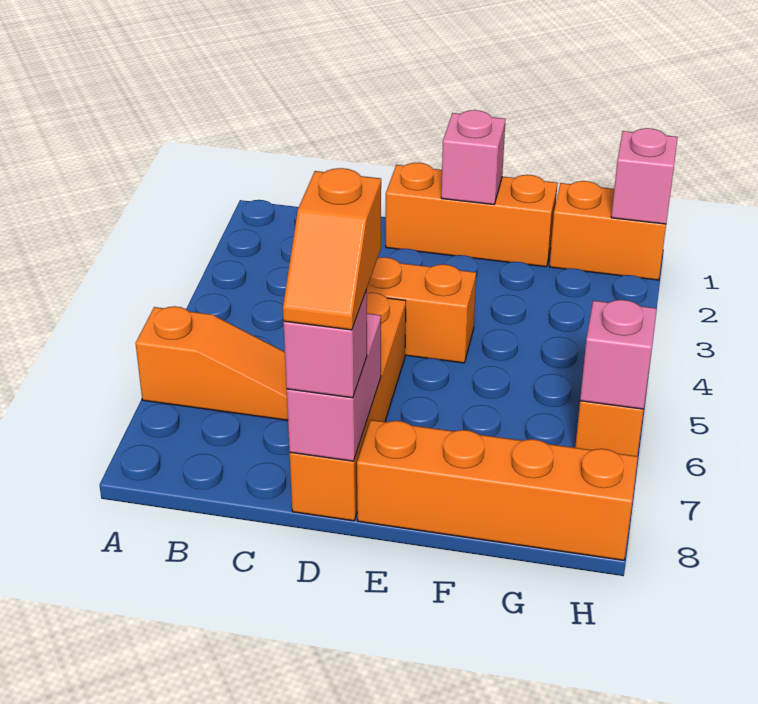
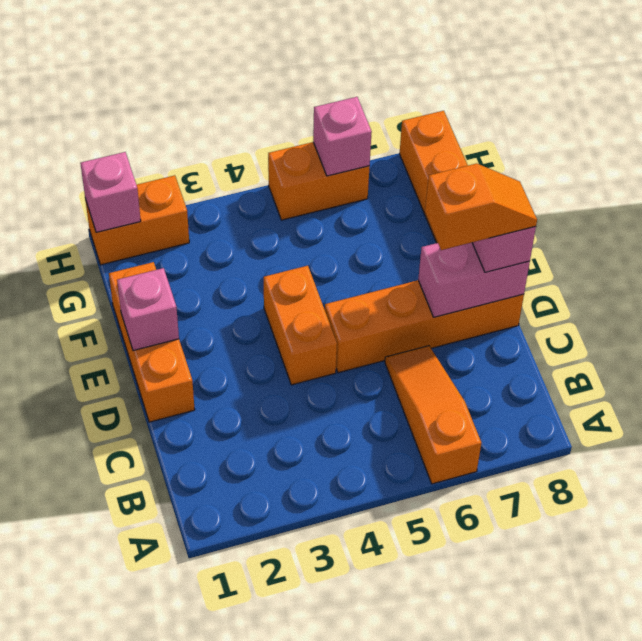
orange 1x2 brick [549,181,666,280] -> orange 1x2 brick turned to [85,175,189,265]

